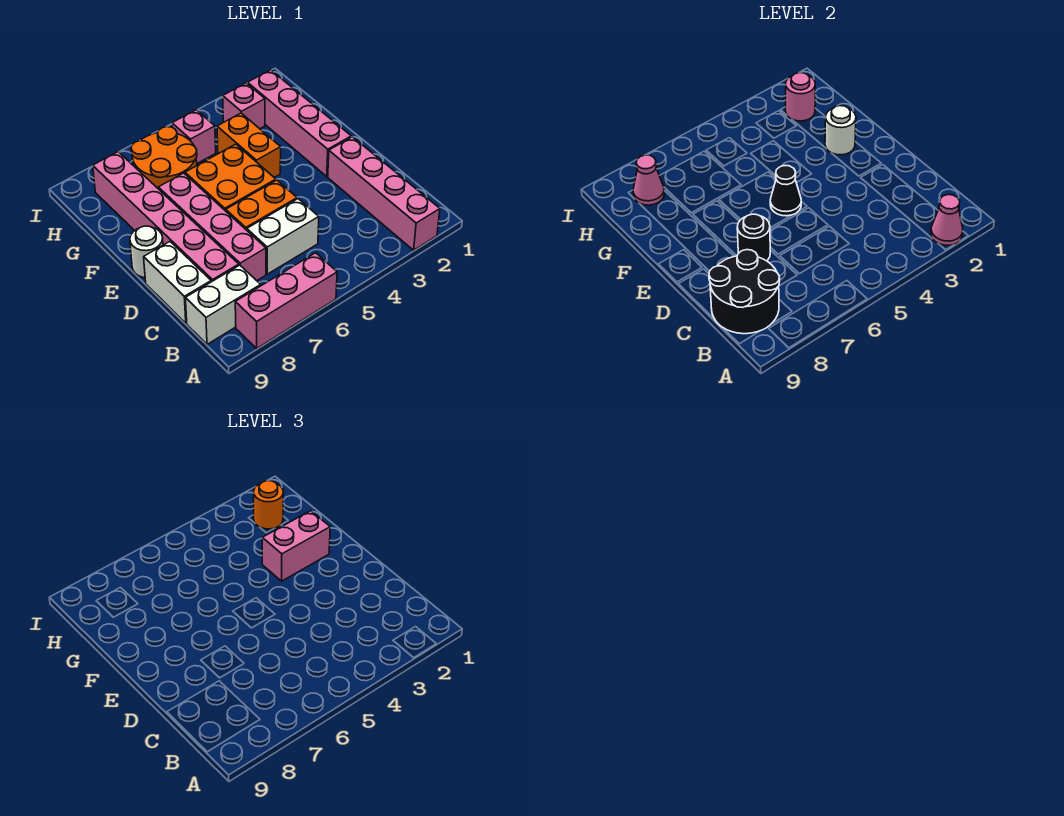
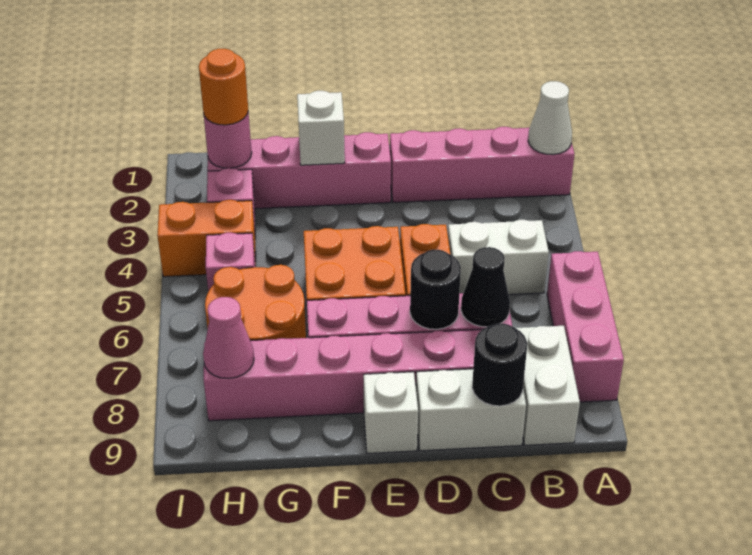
pink 1x1 cone [931,195,963,245] -> white 1x1 cone [528,81,572,155]
black 2x2 round brick [709,250,780,334] -> black 1x1 round brick [472,323,527,406]
white 1x2 brick [247,199,319,274] -> white 1x2 brick turned to [448,220,549,295]
black 1x1 cone [770,166,801,216] -> black 1x1 cone moved to [461,247,510,327]
white 1x1 round brick [130,226,163,278] -> white 1x1 brick [364,372,418,454]
white 1x1 round brick [825,106,856,155] -> white 1x1 brick [297,91,345,165]
pink 1x2 brick [262,511,330,581] -> none
orange 1x2 brick [217,113,281,177] -> orange 1x2 brick moved to [157,200,256,277]

